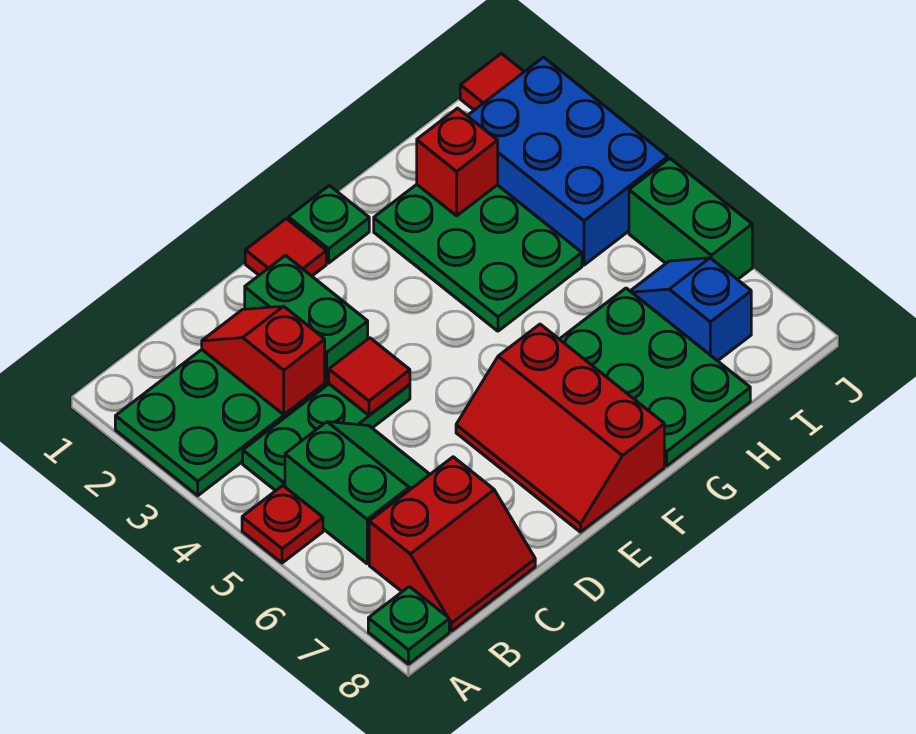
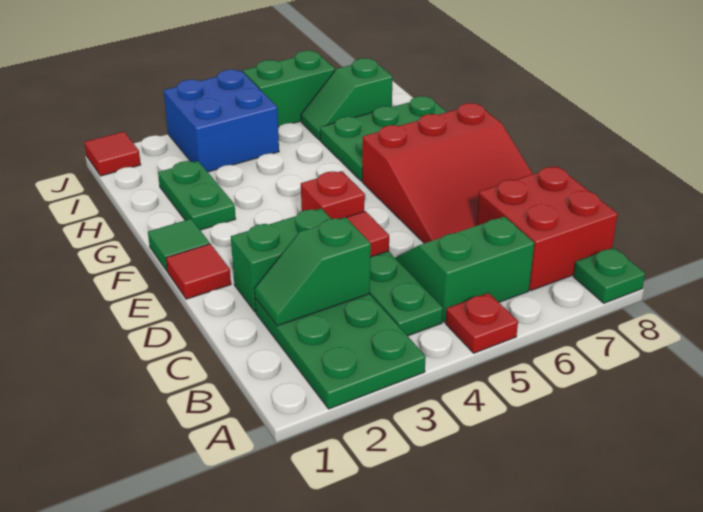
red 2x2 slope [369,457,535,631] -> red 2x2 brick [476,166,618,291]
red 1x2 slope [202,306,325,415] -> green 1x2 slope [254,217,371,326]
red 2x3 slope [456,324,664,532] -> red 3x3 slope [362,103,533,243]
green 1x1 plate [288,186,369,263] -> green 1x1 tile [148,219,210,272]
green 2x3 plate [374,185,582,331] -> green 1x2 plate [158,161,236,230]
red 1x1 brick [417,108,498,216] -> red 1x1 brick moved to [301,171,365,219]
blue 2x3 brick [467,57,668,265] -> blue 2x2 brick [164,70,279,172]
blue 1x2 slope [631,258,751,361] -> green 1x2 slope [301,58,393,140]

